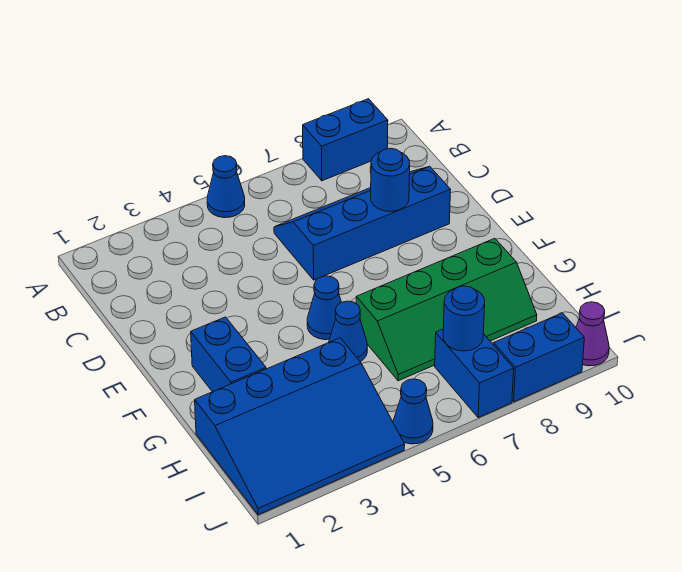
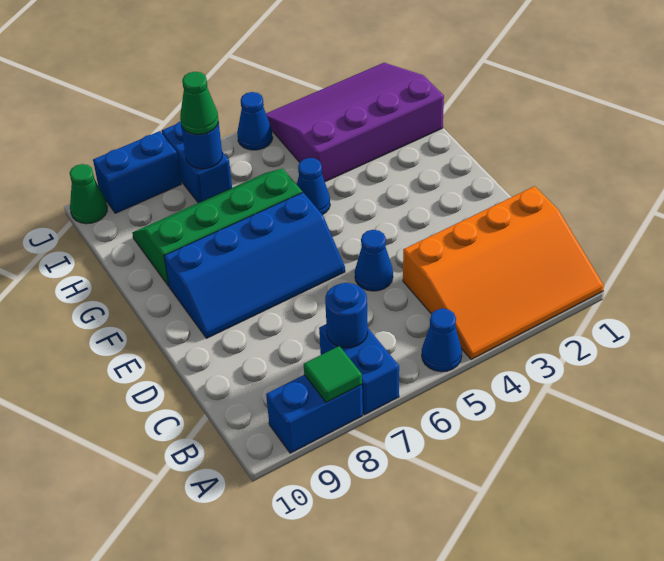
none -> orange 3x4 slope [403,186,604,360]
none -> green 1x1 tile [304,346,362,403]
blue 2x4 slope [274,166,451,280] -> blue 2x4 slope moved to [164,192,345,338]
blue 1x1 round brick [371,148,410,211] -> blue 1x1 round brick moved to [325,283,368,348]
blue 1x2 brick [191,317,266,392] -> blue 1x2 brick moved to [319,324,399,415]
blue 1x1 cone [307,276,341,340] -> blue 1x1 cone moved to [355,230,393,291]
blue 3x4 slope [195,338,405,515] -> purple 3x4 slope [266,63,444,182]
none -> green 1x1 cone [180,72,218,135]
purple 1x1 cone [576,302,609,366] -> green 1x1 cone [70,164,107,224]

